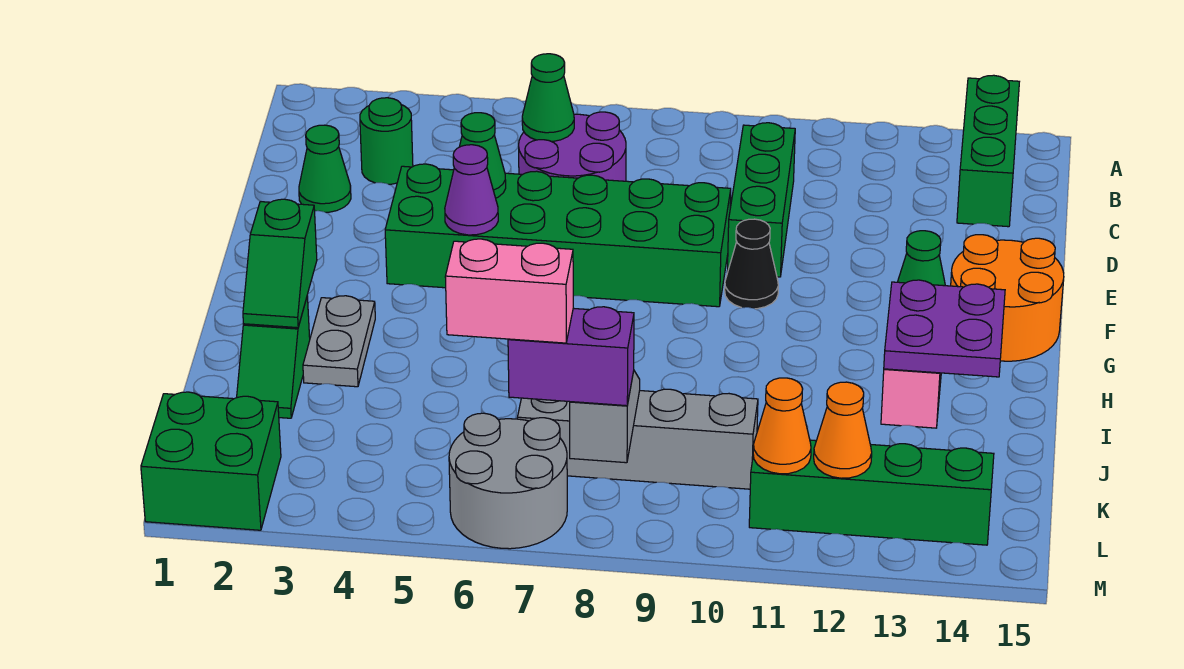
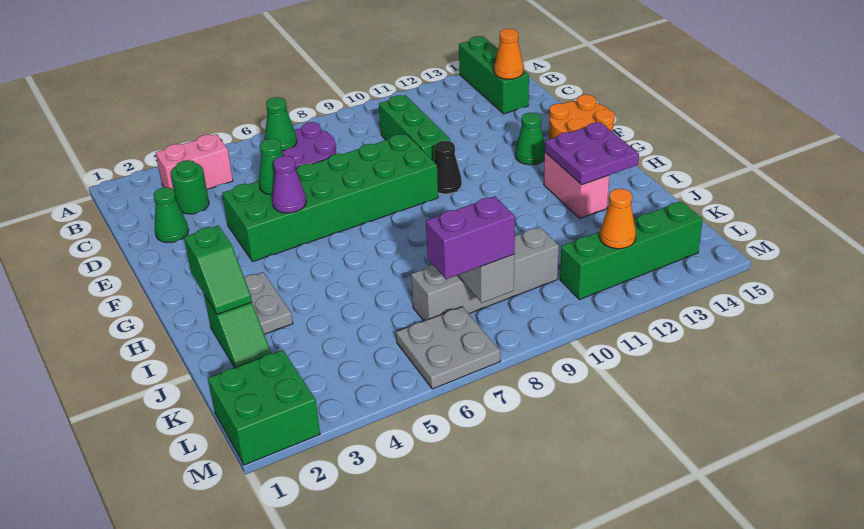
grey 2x2 round brick [449,413,567,549] -> grey 2x2 plate [396,307,500,389]
pink 1x2 brick [445,239,573,343] -> pink 1x2 brick moved to [156,134,233,190]
orange 1x1 cone [753,378,811,474] -> orange 1x1 cone moved to [494,29,524,79]

